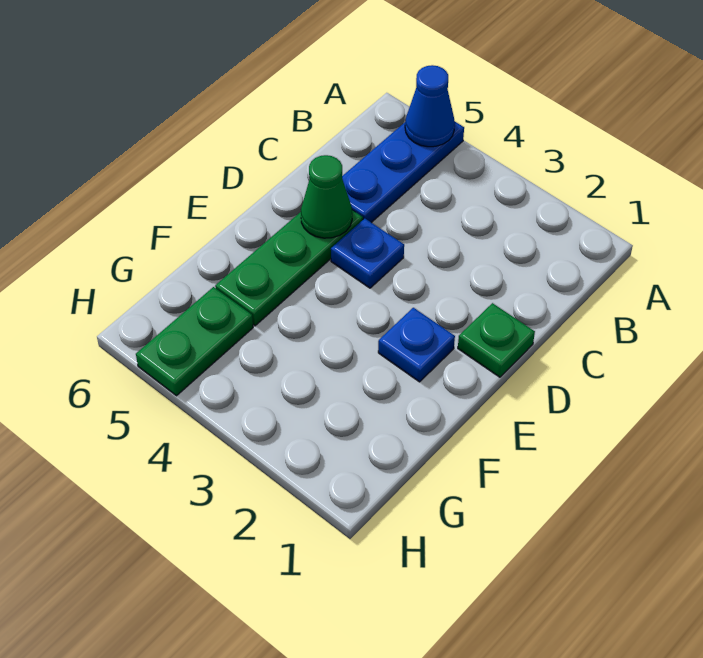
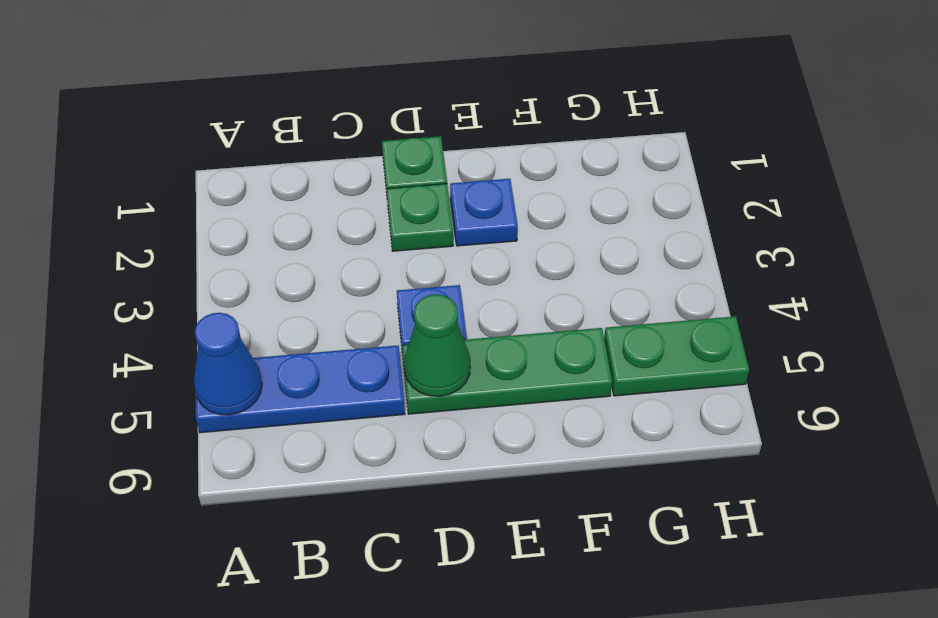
none -> green 1x1 plate [387,184,453,251]

